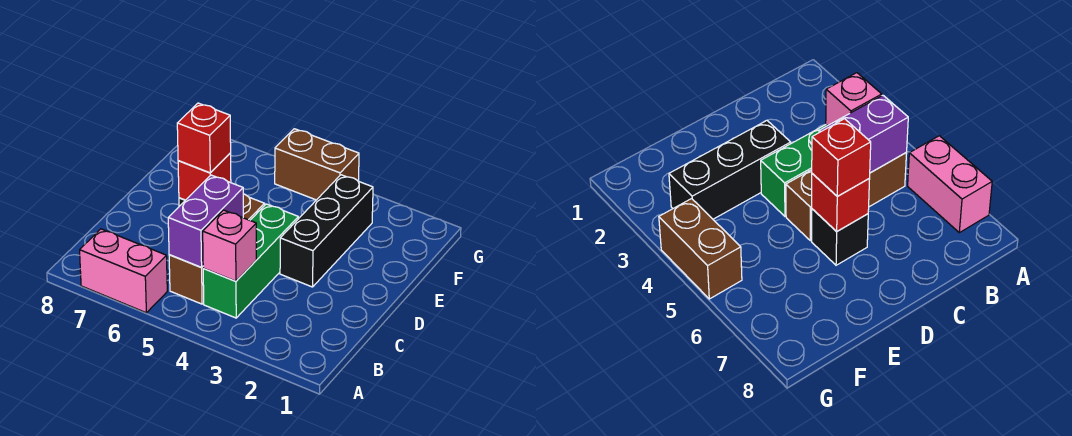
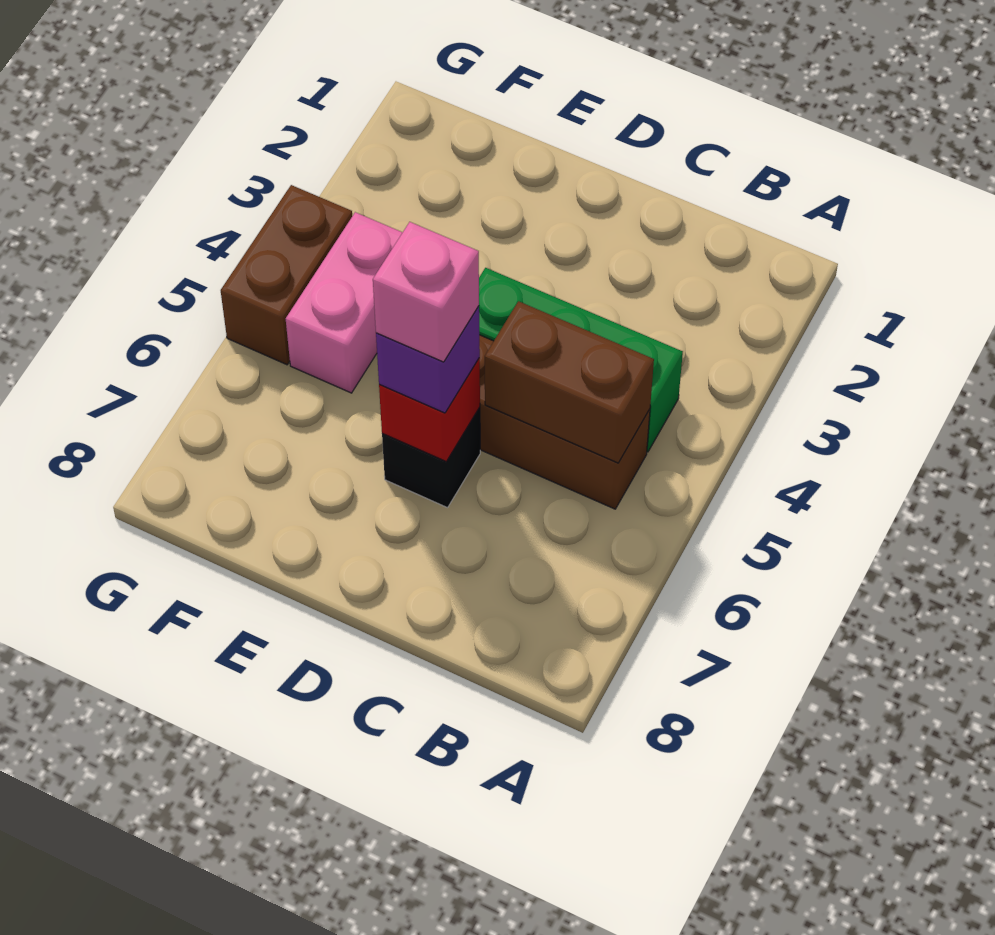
pink 1x2 brick [80,229,167,313] -> pink 1x2 brick moved to [286,212,403,393]
pink 1x1 brick [203,210,256,281] -> pink 1x1 brick moved to [373,222,479,362]
purple 1x2 brick [168,175,243,267] -> brown 1x2 brick [485,301,654,463]
black 1x3 brick [280,175,373,287] -> none
red 1x1 brick [177,103,231,173] -> purple 1x1 brick [376,306,480,413]

